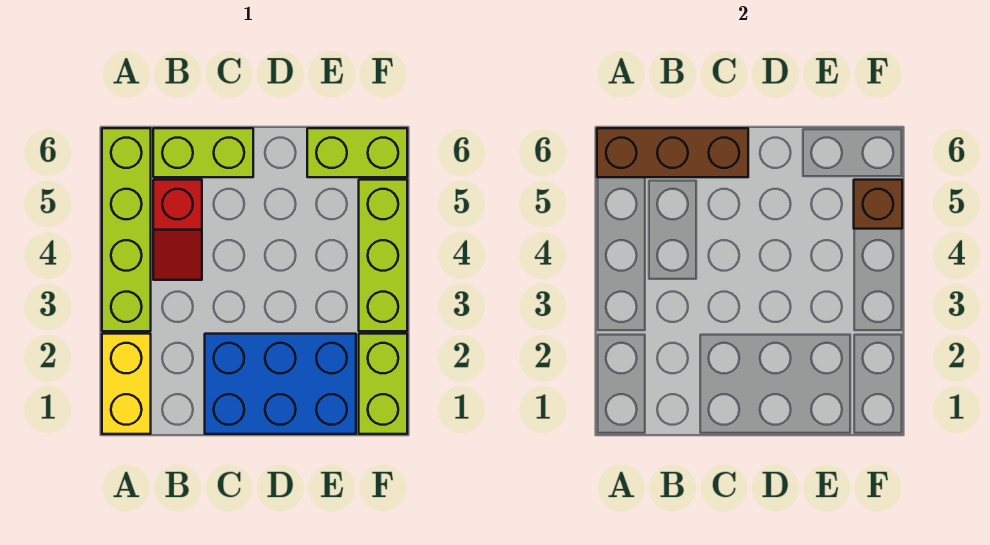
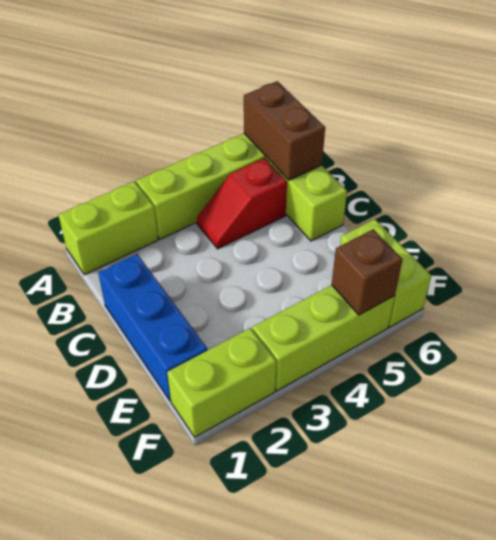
yellow 1x2 brick [102,334,151,434] -> lime 1x2 brick [58,182,158,275]
brown 1x3 brick [597,128,748,177] -> brown 1x2 brick [244,81,325,180]
blue 2x3 brick [205,334,356,434] -> blue 1x3 brick [98,254,207,401]

